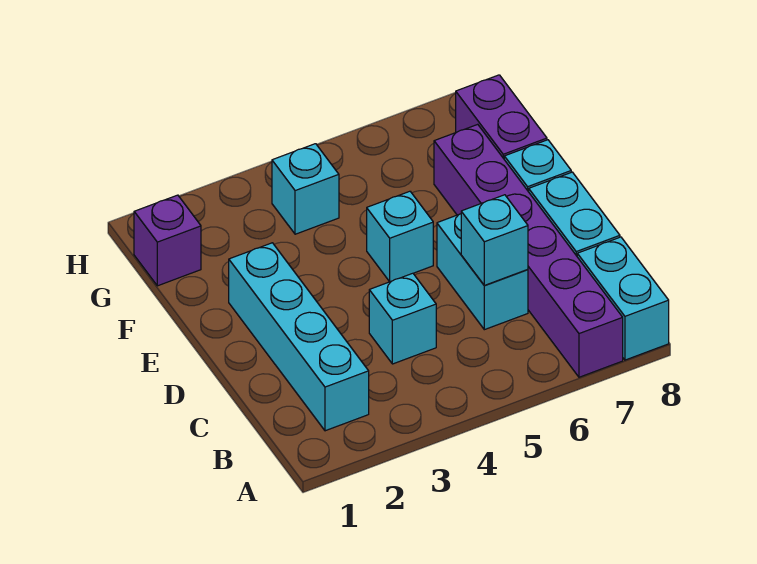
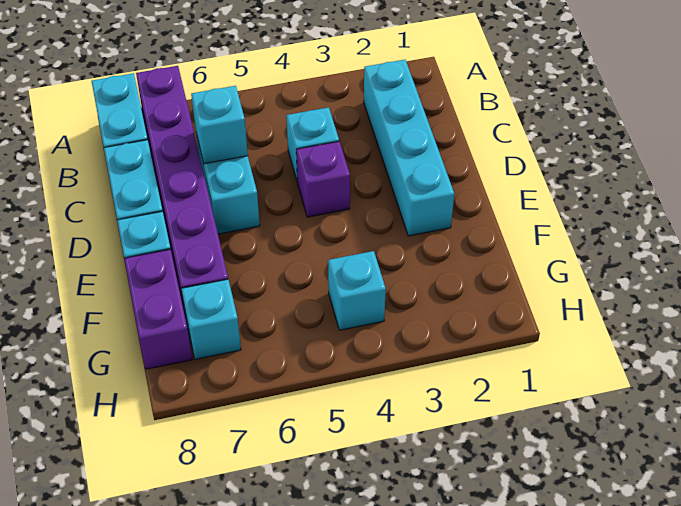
cyan 1x1 brick [367,191,433,282] -> cyan 1x1 brick moved to [181,279,241,359]
purple 1x1 brick [134,195,201,286] -> purple 1x1 brick moved to [296,141,350,217]

